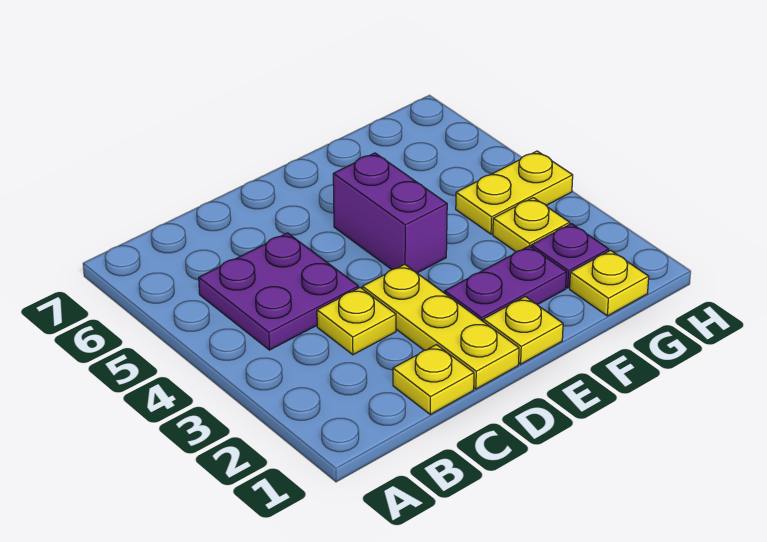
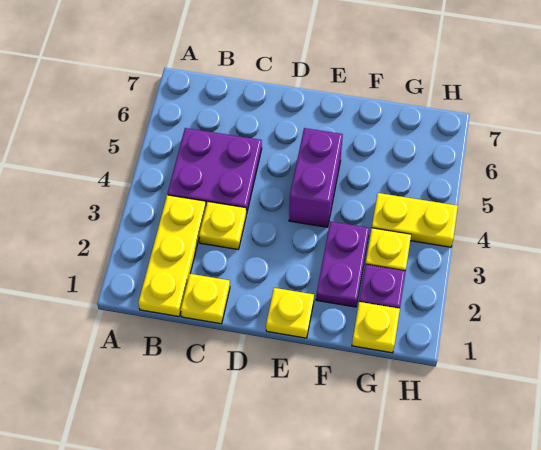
yellow 1x3 plate [362,264,519,389] -> yellow 1x3 plate moved to [138,195,206,317]
purple 1x2 plate [445,246,566,321] -> purple 1x2 plate turned to [316,221,369,307]

